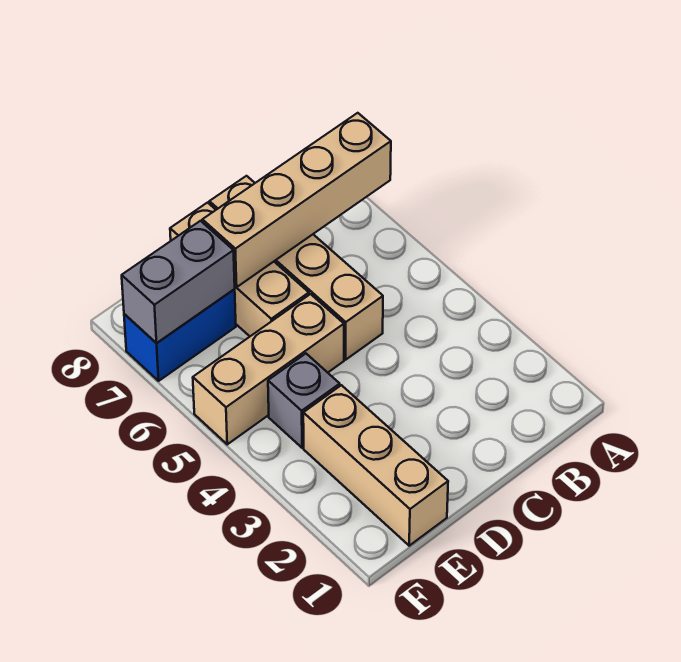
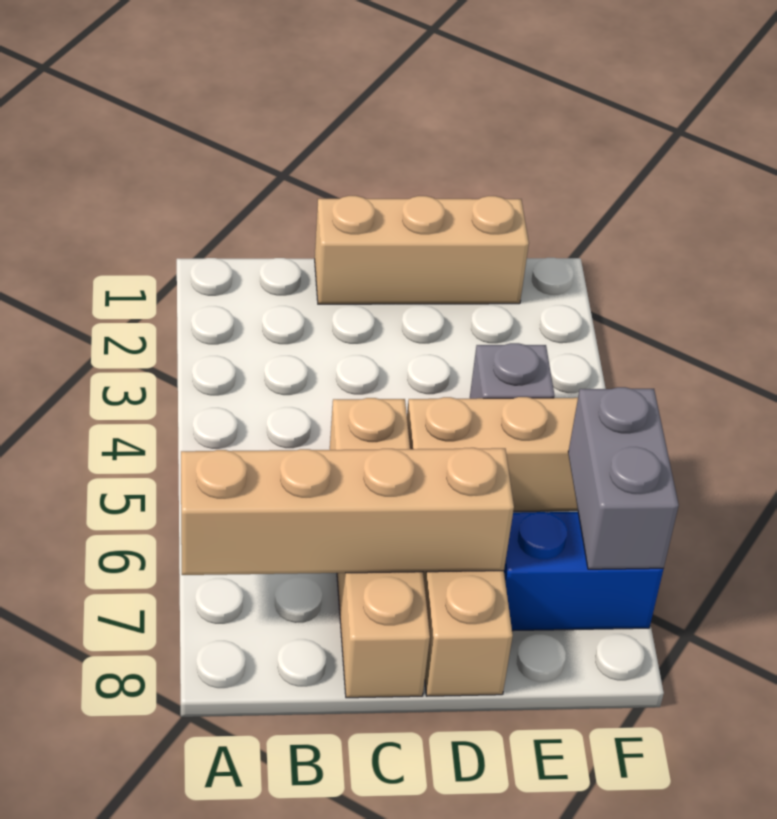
tan 1x3 brick [303,385,448,546] -> tan 1x3 brick turned to [315,196,529,304]
grey 1x2 brick [122,221,235,343] -> grey 1x2 brick turned to [568,387,679,569]

